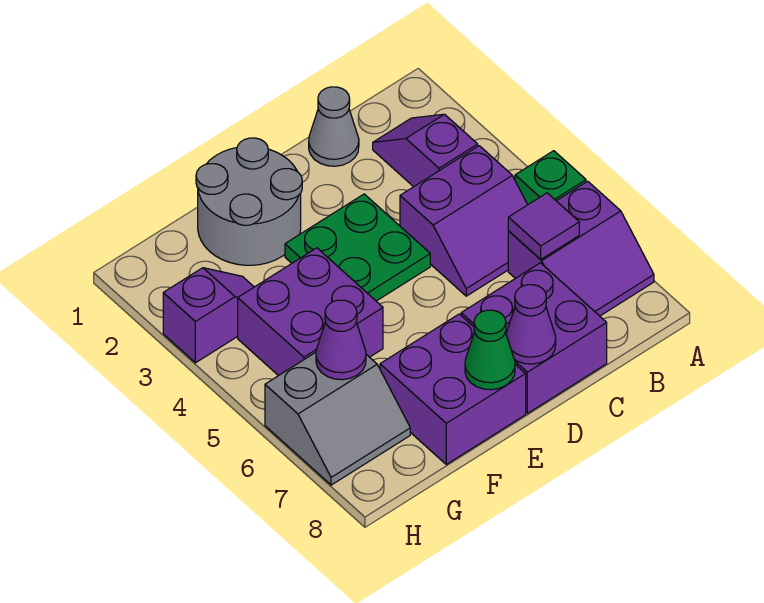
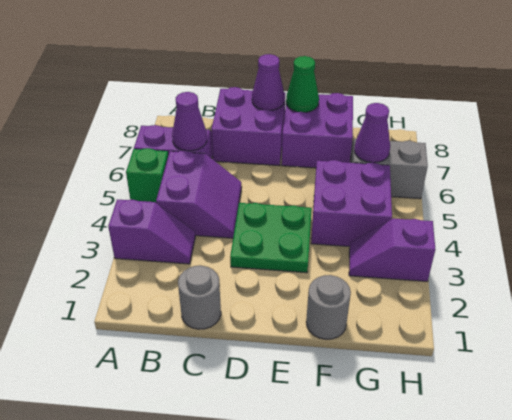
purple 1x2 slope [373,114,478,187] -> purple 1x2 slope turned to [108,200,195,264]
purple 2x2 slope [400,146,528,296] -> purple 2x2 slope turned to [156,151,242,238]
purple 1x1 tile [508,193,579,259] -> purple 1x1 cone [172,92,207,151]
grey 1x1 cone [309,87,359,166] -> grey 1x1 round brick [178,265,221,329]
grey 2x2 round brick [196,138,302,265] -> grey 1x1 round brick [306,275,351,339]

